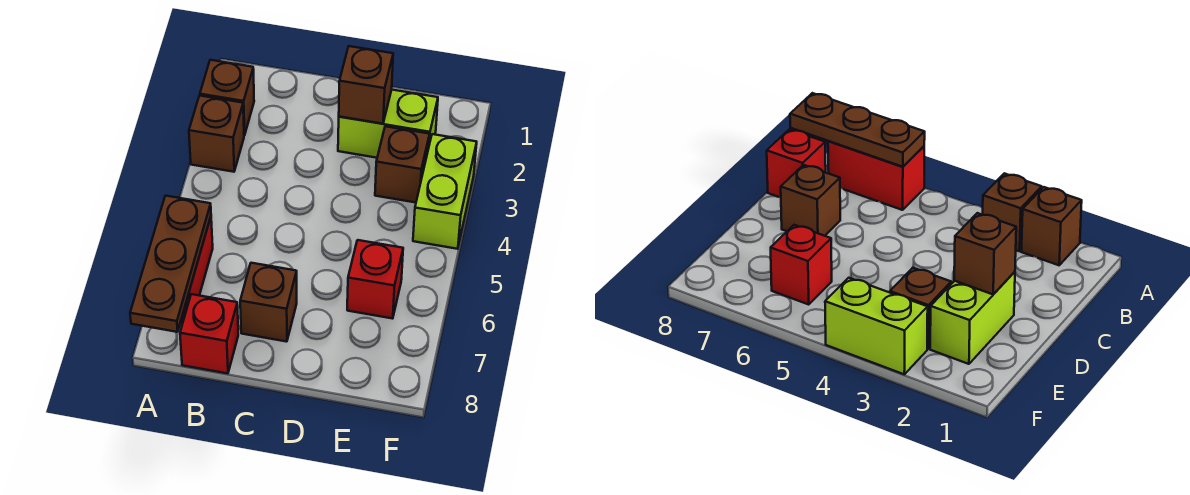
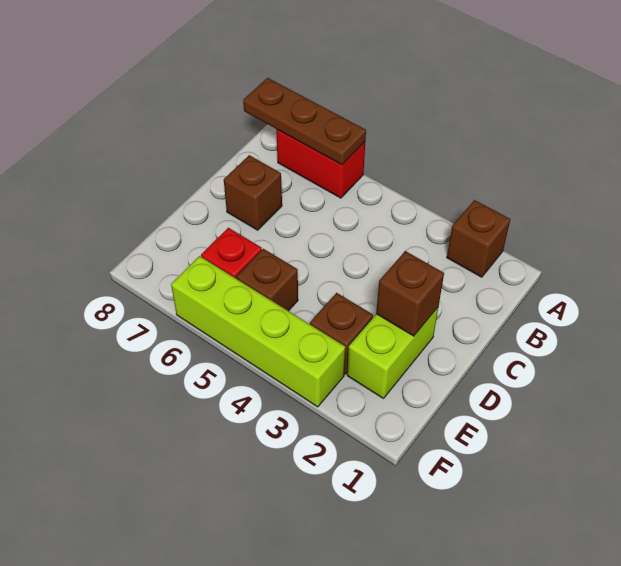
brown 1x1 brick [189,96,244,172] -> brown 1x1 brick moved to [236,249,298,311]
red 1x1 brick [180,294,238,373] -> none
lime 1x2 brick [413,134,477,249] -> lime 1x4 brick [171,256,345,407]

